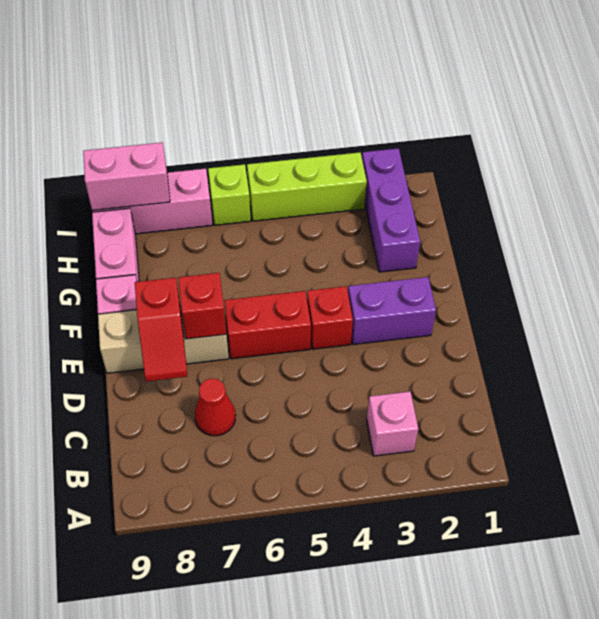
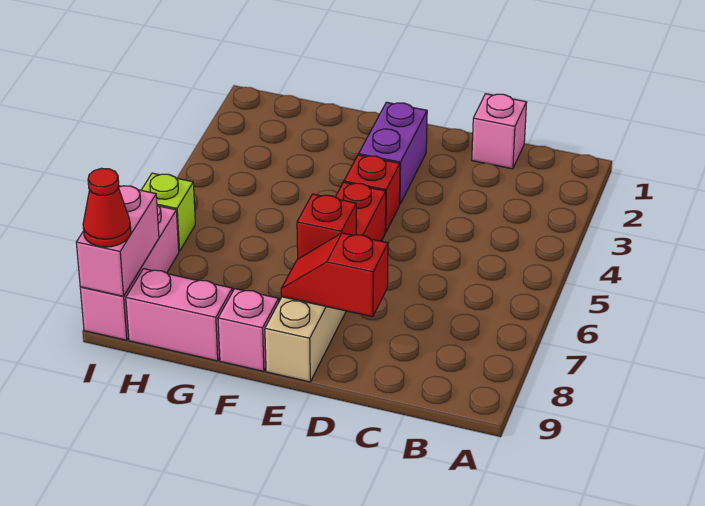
pink 1x1 brick [367,392,418,456] -> pink 1x1 brick moved to [472,94,527,169]
red 1x1 cone [195,379,236,436] -> red 1x1 cone moved to [83,168,131,247]
red 1x2 slope [135,278,187,381] -> red 1x2 slope turned to [281,233,388,317]
purple 1x3 brick [362,148,420,272] -> none
lime 1x3 brick [247,152,367,221] -> none

